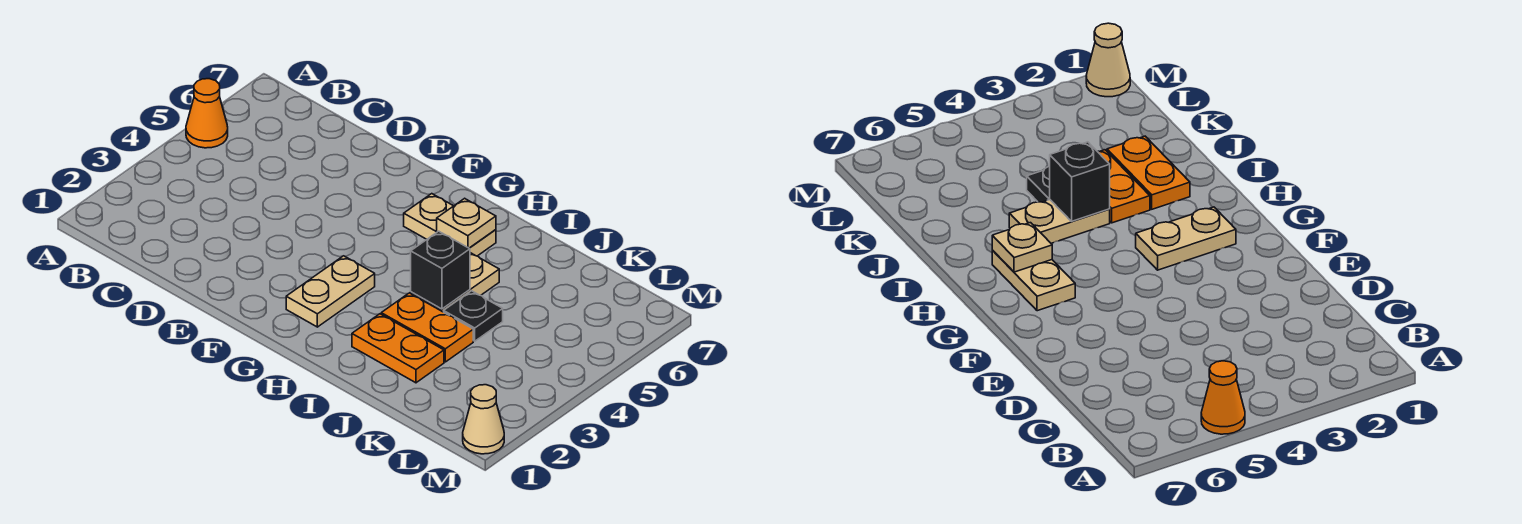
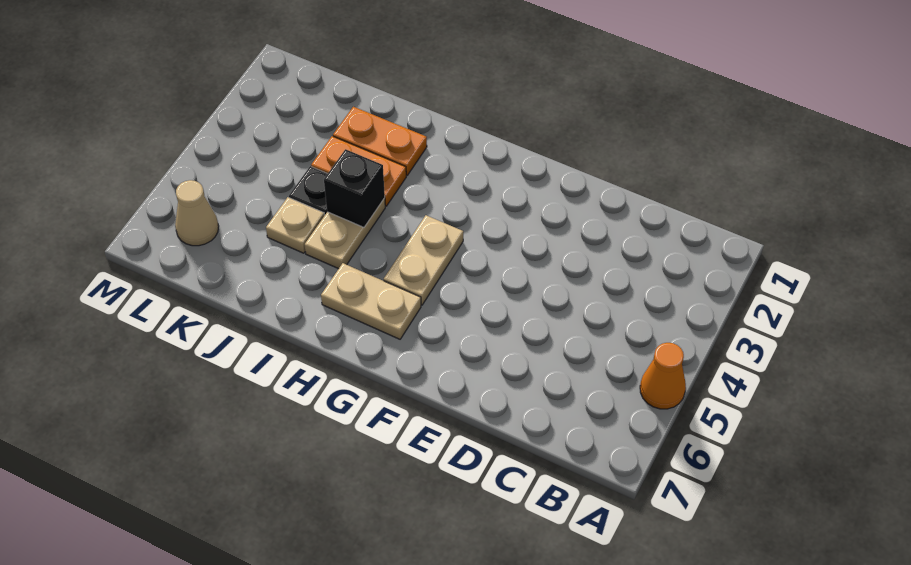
tan 1x2 plate [286,256,375,327] -> tan 1x2 plate moved to [384,215,463,305]
tan 1x1 plate [437,198,496,248] -> tan 1x1 plate moved to [266,197,324,253]
tan 1x1 cone [463,385,504,454] -> tan 1x1 cone moved to [175,180,219,246]

